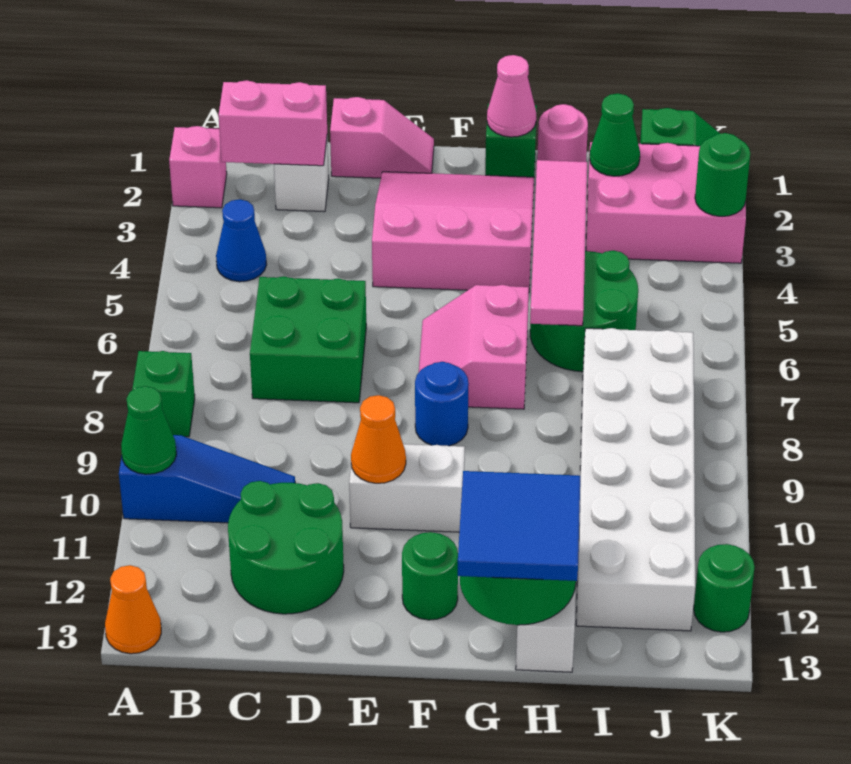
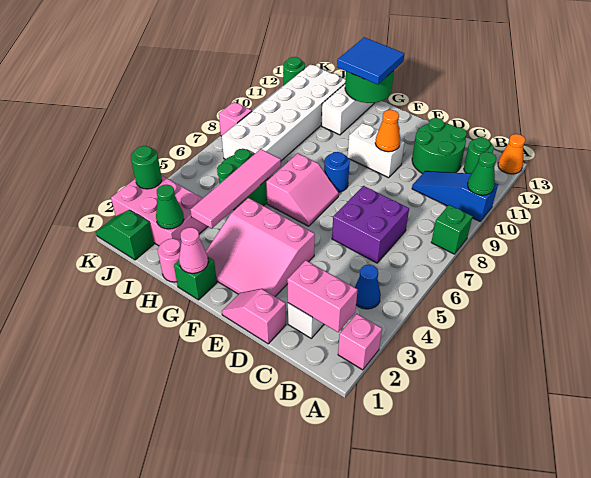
green 2x2 brick [250,276,366,403] -> purple 2x2 brick [332,186,409,263]
green 1x1 round brick [402,532,458,620] -> green 1x1 round brick moved to [464,138,494,174]
none -> pink 1x1 brick [219,102,252,136]

